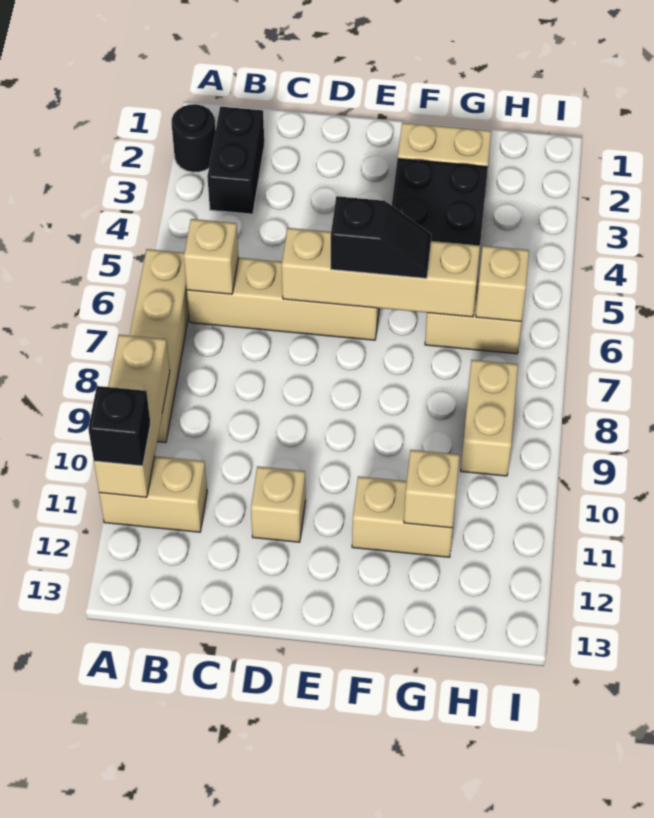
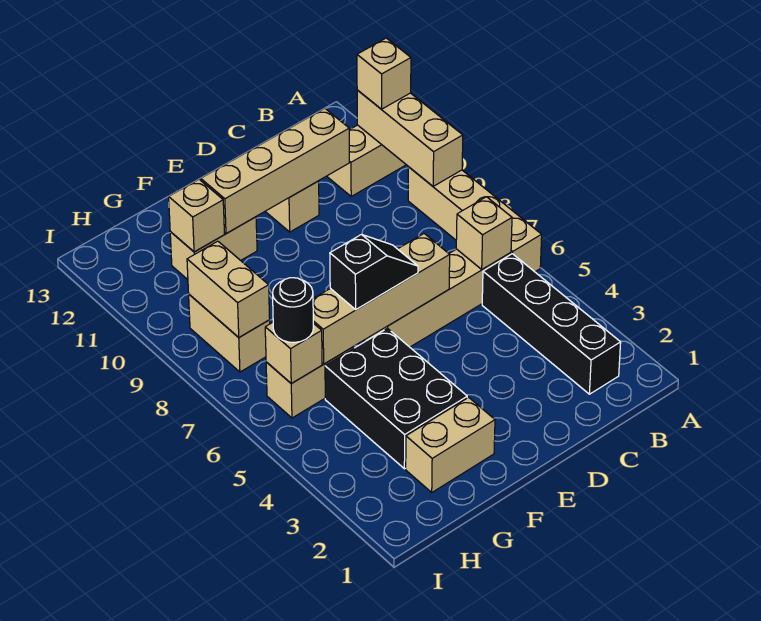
black 1x1 round brick [172,104,216,172] -> black 1x1 round brick moved to [273,278,313,342]
black 1x1 brick [88,386,151,466] -> tan 1x1 brick [357,38,411,109]
black 1x2 brick [207,107,264,214] -> black 1x4 brick [482,254,621,394]
none -> tan 1x4 brick [201,108,350,234]
black 1x2 slope [331,196,432,278] -> black 1x2 slope turned to [330,235,418,309]
none -> tan 1x2 brick [187,241,270,337]

